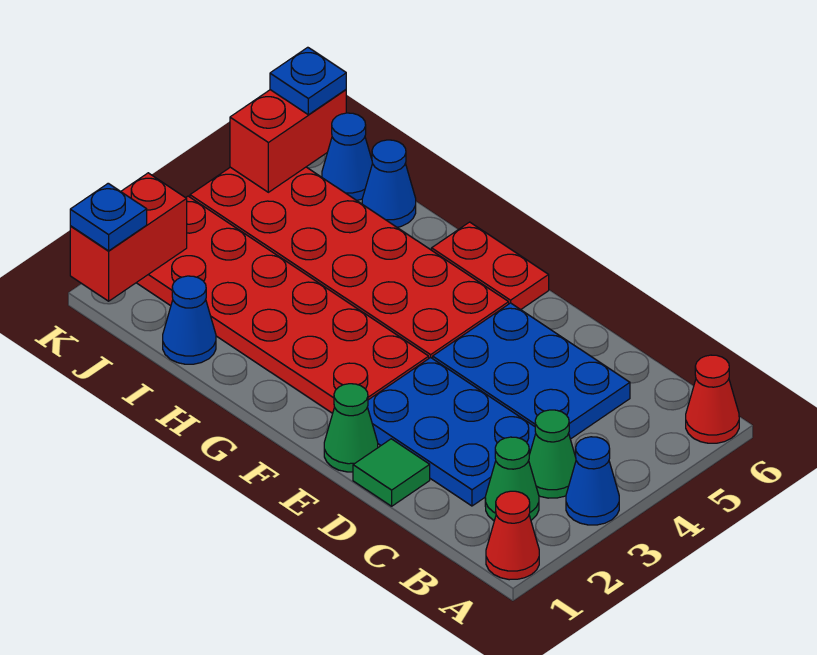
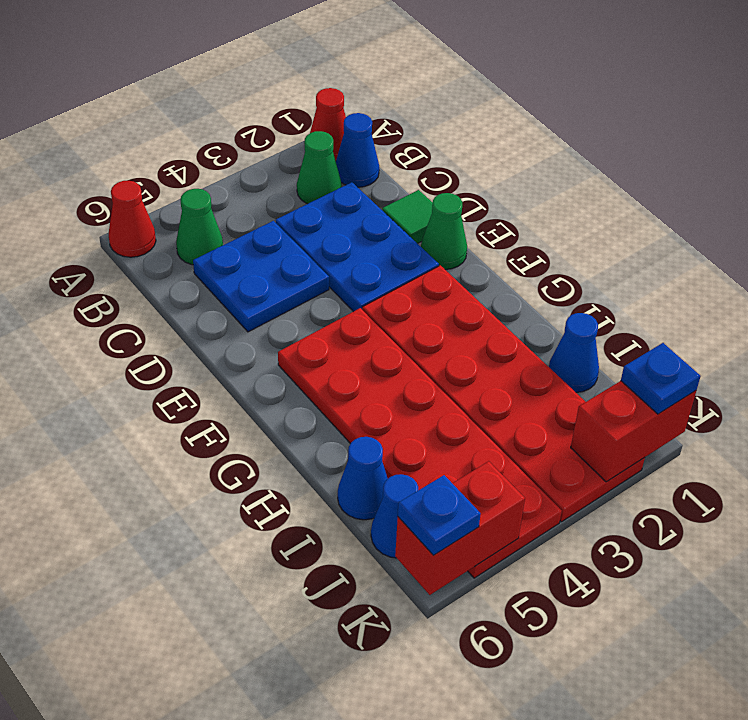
blue 1x1 cone [566,437,619,525] -> blue 1x1 cone moved to [336,113,379,187]
green 1x1 cone [529,410,576,498] -> green 1x1 cone moved to [176,189,223,265]
blue 2x3 plate [433,303,630,439] -> blue 2x2 plate [193,221,329,332]
red 1x2 plate [432,222,549,310] -> none

